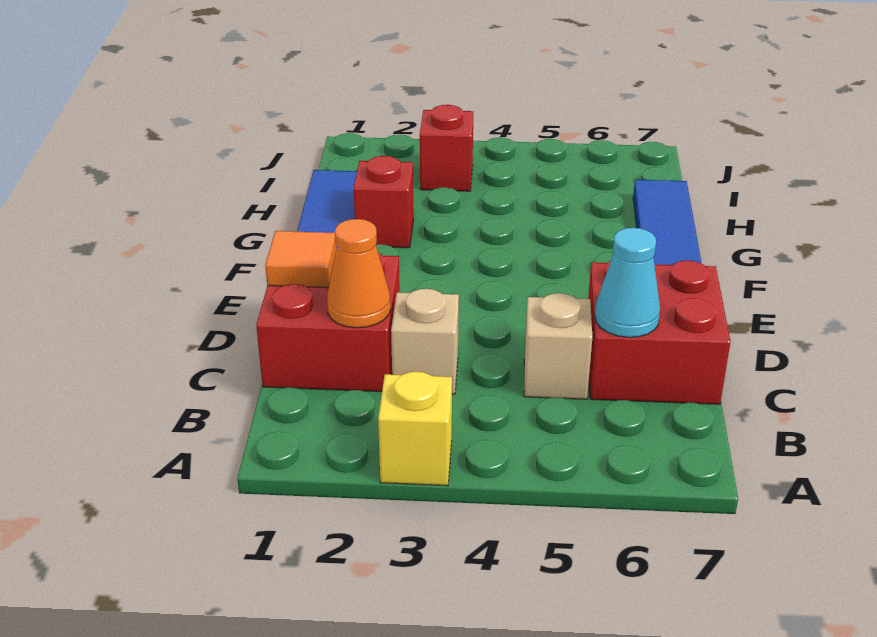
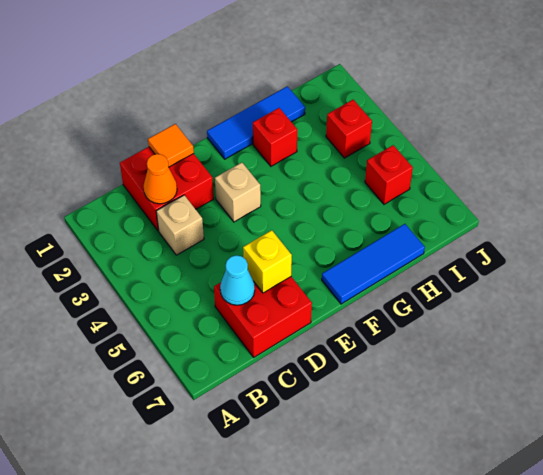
yellow 1x1 brick [378,372,452,486] -> yellow 1x1 brick moved to [243,230,292,293]
tan 1x1 brick [524,293,592,399] -> tan 1x1 brick moved to [215,163,261,222]
none -> red 1x1 brick [365,145,413,204]

